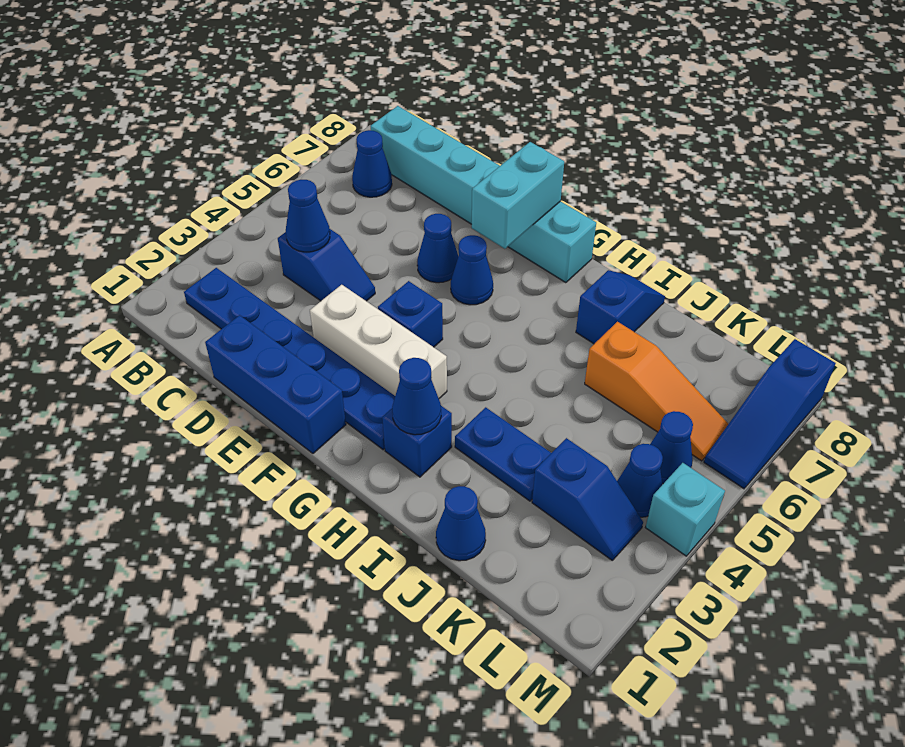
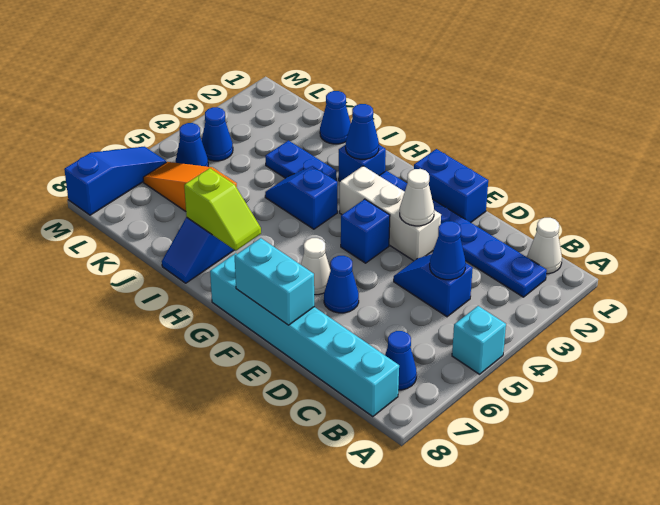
none -> white 1x1 cone [527,218,562,274]
blue 1x3 brick [205,315,346,453] -> blue 1x2 brick [414,149,488,223]
none -> white 1x1 cone [400,169,434,226]
blue 1x1 cone [451,235,493,305] -> white 1x1 cone [301,238,331,295]
cyan 1x2 brick [472,142,564,249] -> cyan 1x2 brick turned to [235,238,314,325]
none -> lime 1x2 slope [184,168,261,251]
blue 1x2 slope [532,438,643,560] -> blue 1x2 slope moved to [265,166,337,229]
cyan 1x1 brick [646,463,725,556] -> cyan 1x1 brick moved to [452,306,506,374]

